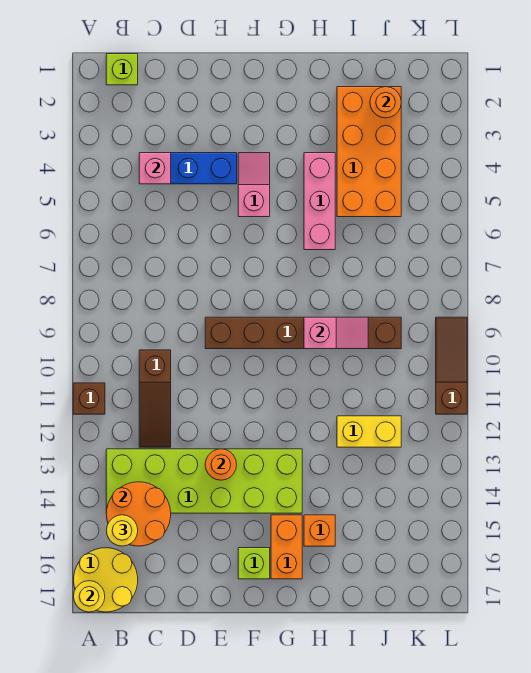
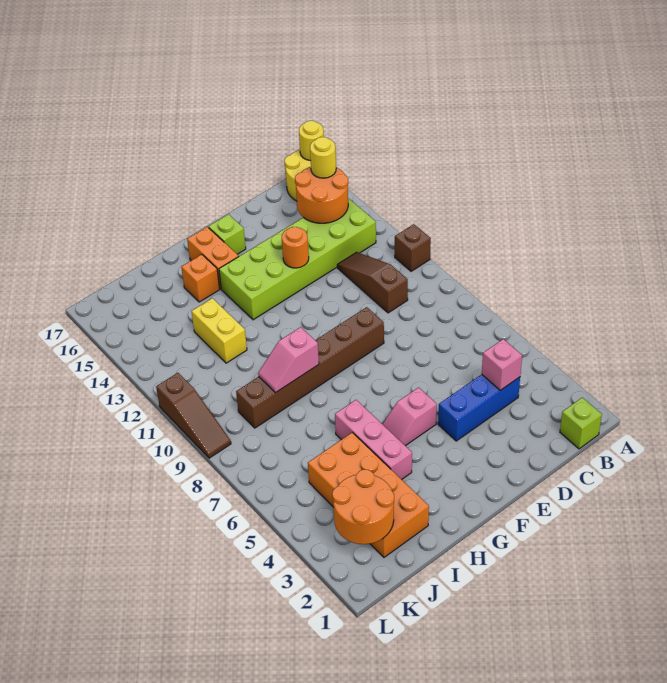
pink 1x2 slope [238,153,270,217] -> pink 1x2 slope turned to [383,387,437,446]
yellow 1x2 brick [337,416,401,447] -> yellow 1x2 brick turned to [191,298,247,363]
orange 1x1 round brick [370,87,401,118] -> orange 2x2 round brick [332,470,394,544]

